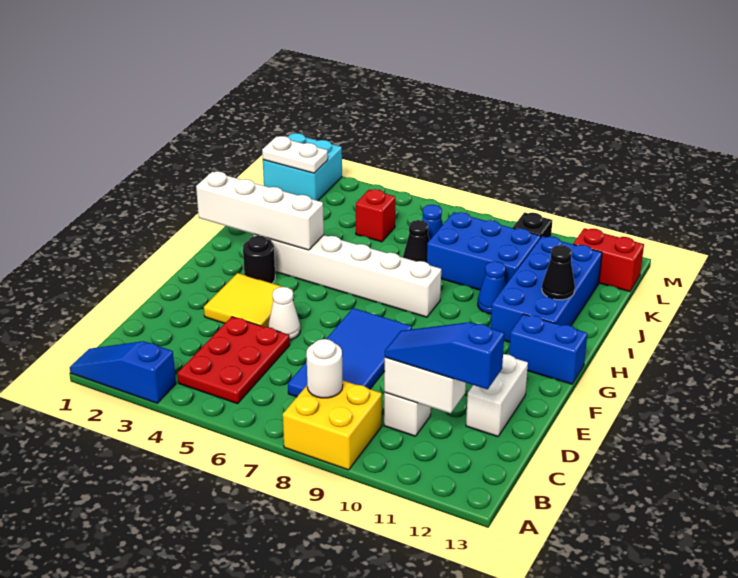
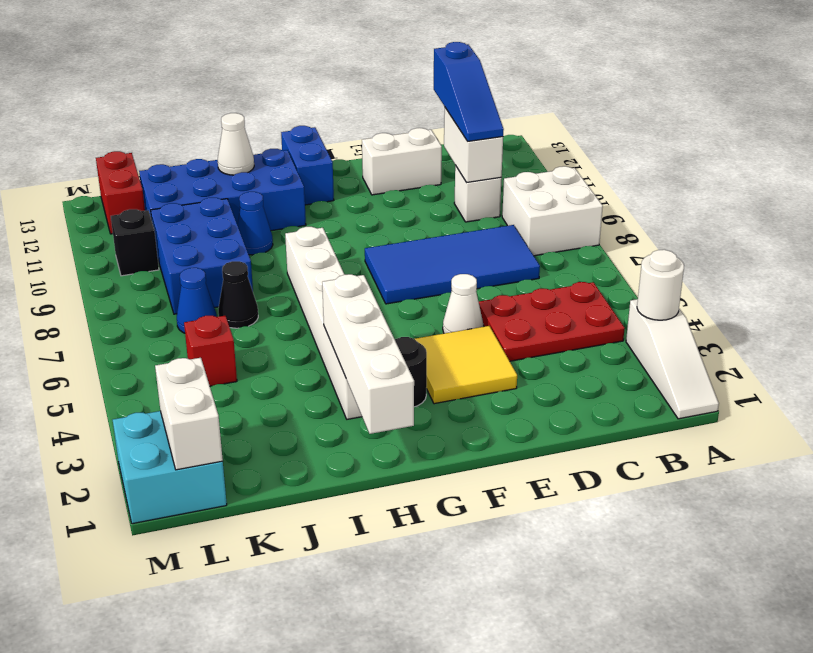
blue 1x3 slope [70,341,176,403] -> white 1x3 slope [626,299,719,419]
yellow 2x2 brick [283,380,382,470] -> white 2x2 brick [502,166,603,256]
white 1x1 round brick [306,339,343,398] -> white 1x1 round brick moved to [637,250,684,320]
black 1x1 cone [542,245,575,300] -> white 1x1 cone [218,113,254,175]
white 1x2 plate [262,136,328,173] -> white 1x2 brick [155,358,223,470]

